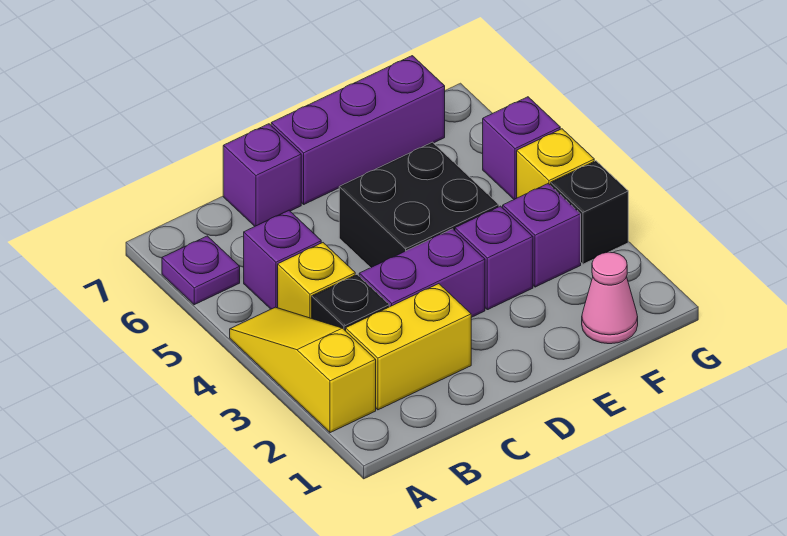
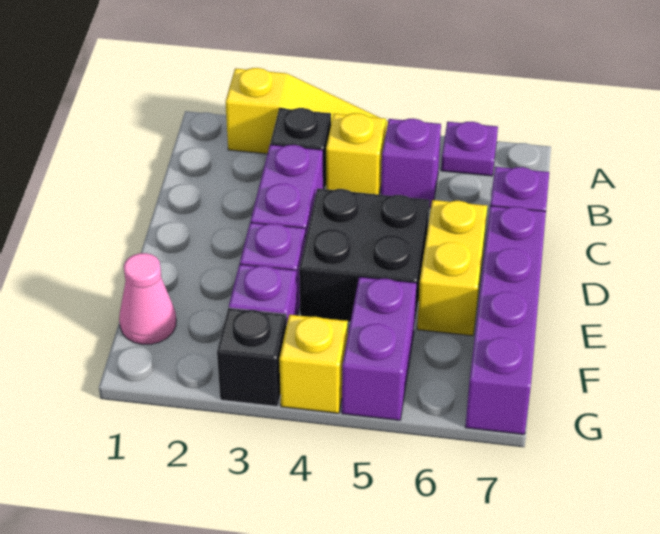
yellow 1x2 brick [346,284,471,410] -> yellow 1x2 brick moved to [417,200,487,336]
purple 1x3 brick [271,56,445,204] -> purple 1x4 brick [465,206,546,434]
purple 1x1 brick [483,97,560,199] -> purple 1x2 brick [342,277,416,420]

